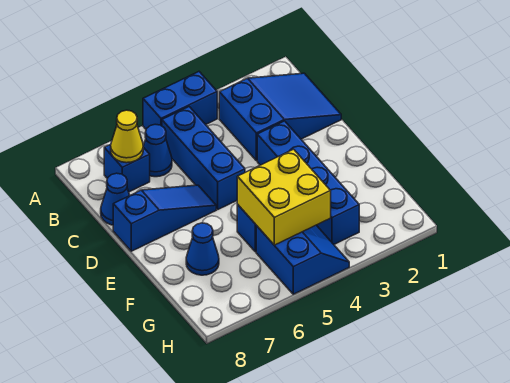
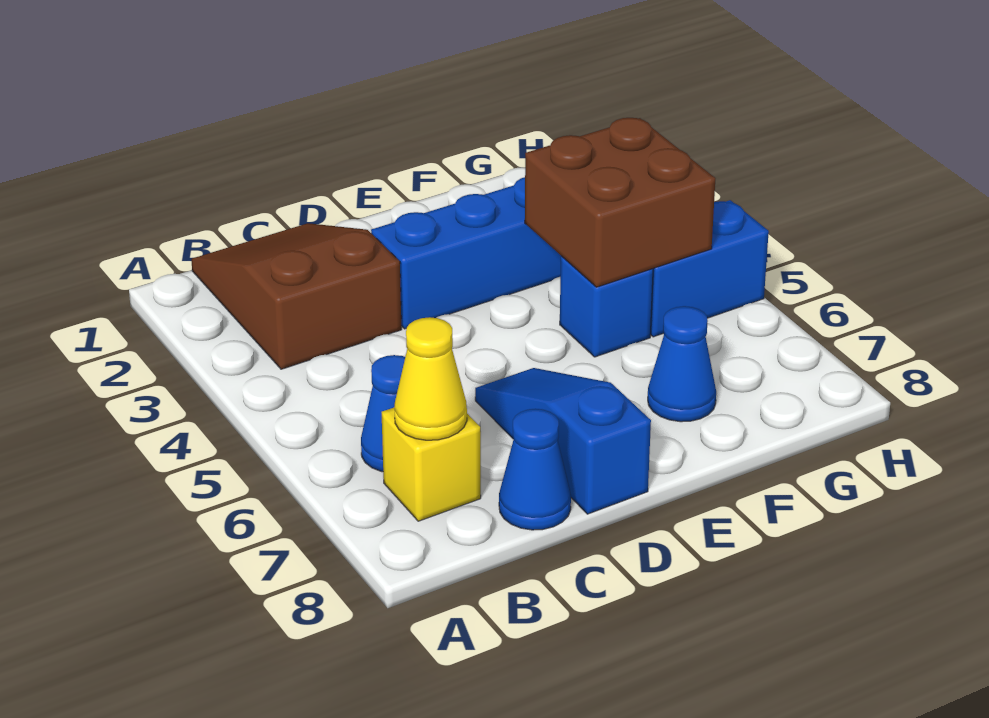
blue 1x2 brick [143,72,217,129] -> none
blue 2x3 slope [219,73,341,161] -> brown 2x3 slope [191,223,402,369]
blue 1x3 brick [162,107,245,209] -> none
blue 1x1 brick [104,145,150,192] -> yellow 1x1 brick [382,408,481,521]
yellow 2x2 brick [237,149,331,245] -> brown 2x2 brick [525,118,715,287]

